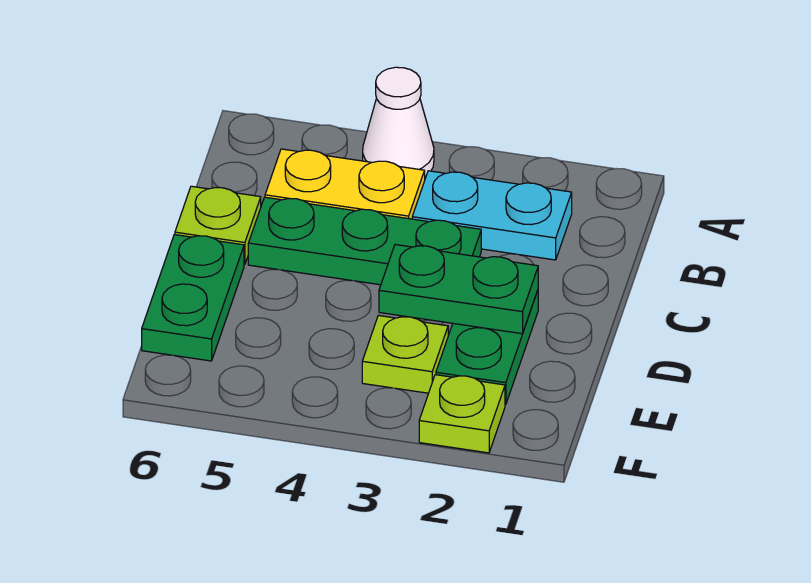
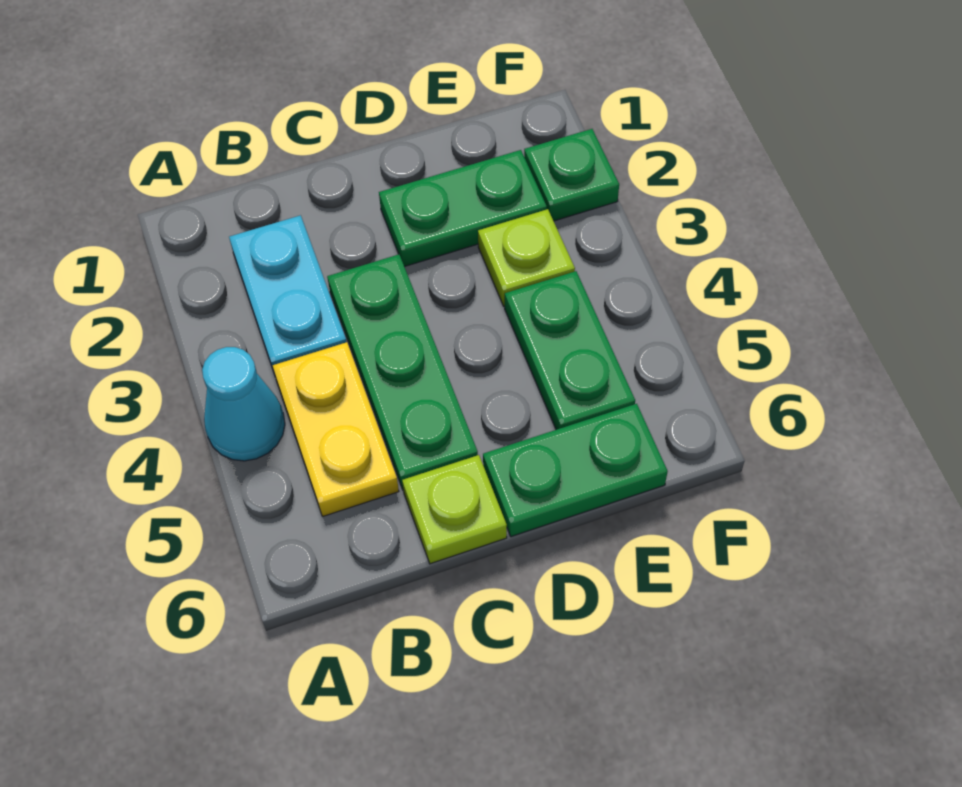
white 1x1 cone [363,67,434,177] -> cyan 1x1 cone [202,347,285,461]
green 1x2 plate [379,245,538,334] -> green 1x2 plate moved to [505,271,635,430]
lime 1x1 plate [419,375,505,453] -> green 1x1 plate [524,129,619,221]

